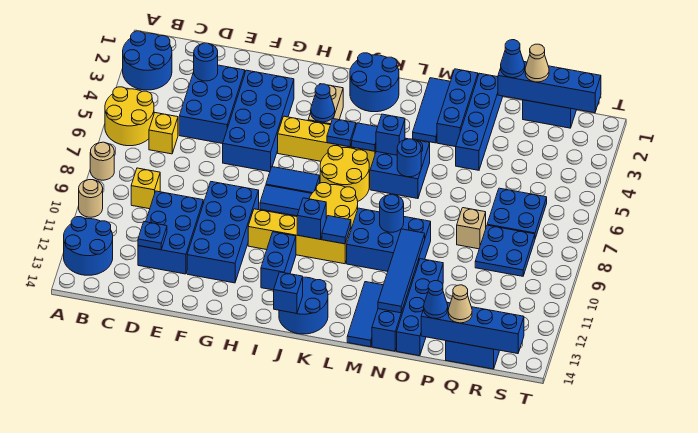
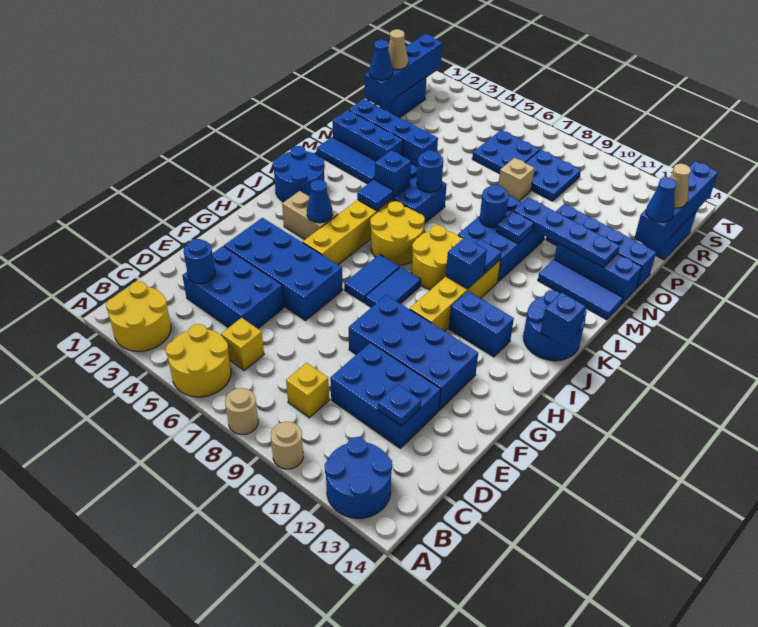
blue 2x2 round brick [123,31,172,90] -> yellow 2x2 round brick [106,281,171,351]
blue 1x1 plate [327,119,356,147] -> blue 1x1 plate moved to [496,211,534,244]
blue 1x4 tile [378,229,425,313] -> blue 1x4 plate [513,197,620,267]

